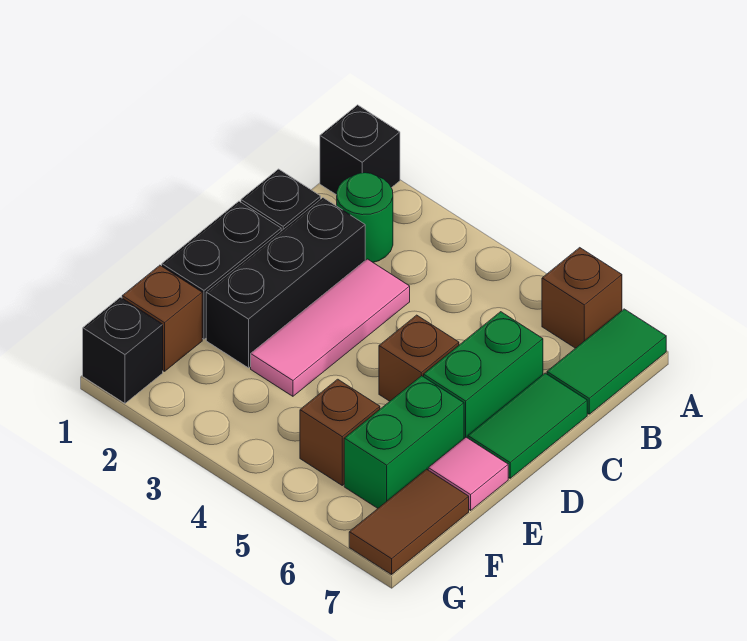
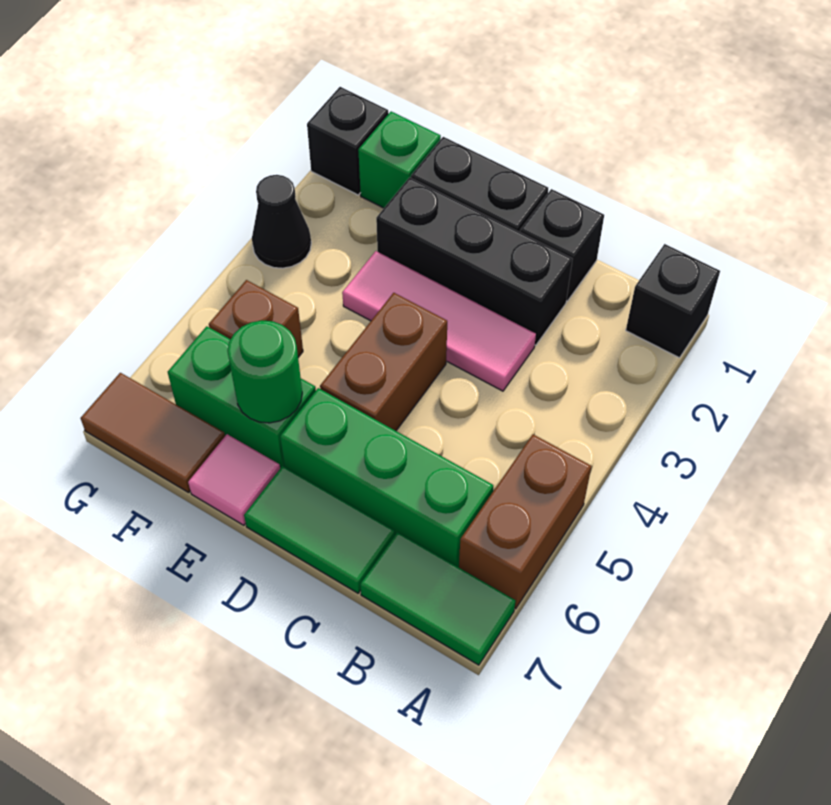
brown 1x1 brick [542,248,622,348] -> brown 1x2 brick [459,435,592,609]
green 1x1 round brick [337,173,393,262] -> green 1x1 round brick moved to [227,320,302,423]
green 1x2 brick [424,312,543,438] -> green 1x3 brick [280,388,493,567]
brown 1x1 brick [379,315,459,401] -> brown 1x2 brick [320,293,447,431]
brown 1x1 brick [122,265,202,371] -> green 1x1 brick [358,112,441,208]
none -> black 1x1 cone [252,175,311,268]

